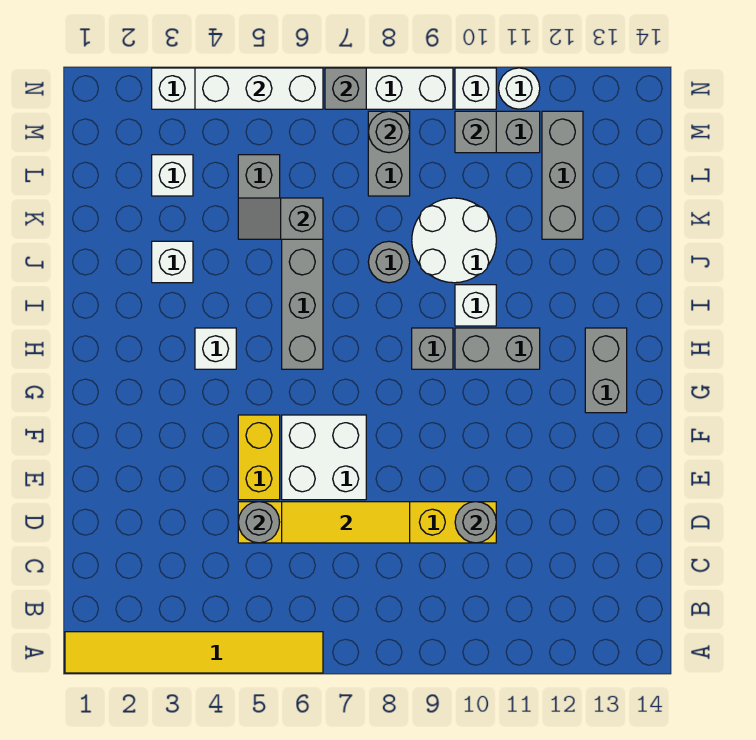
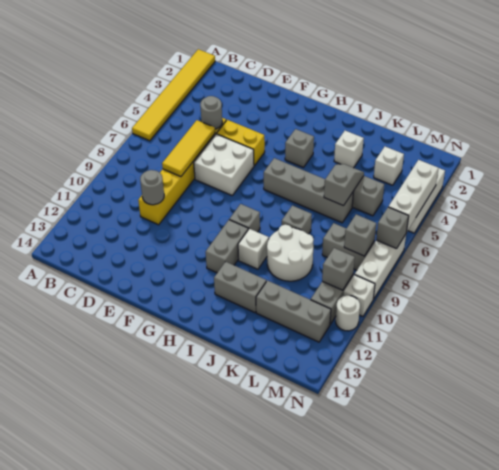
grey 1x2 brick [585,328,627,413] -> grey 1x2 brick moved to [214,262,266,312]
white 1x1 brick [195,328,236,369] -> grey 1x1 brick [285,129,314,167]
grey 1x1 round brick [368,241,410,283] -> grey 1x1 brick [282,206,312,234]
grey 1x1 round brick [368,111,410,153] -> grey 1x1 brick [344,215,376,256]

